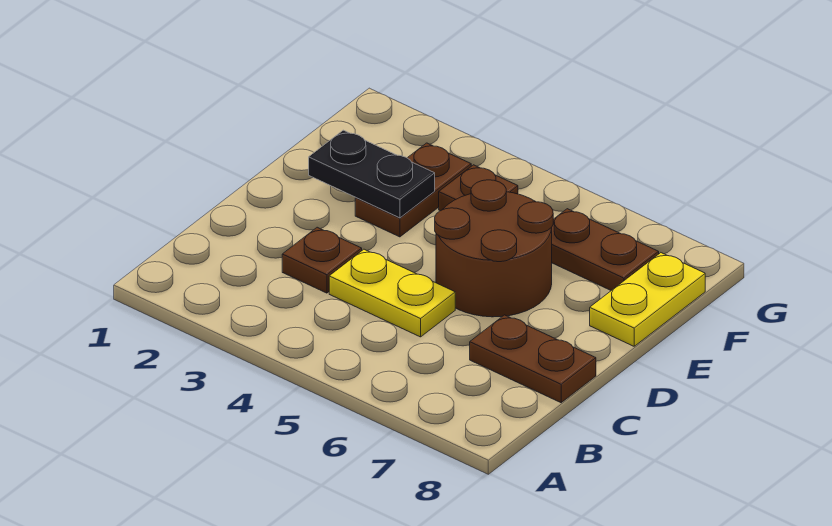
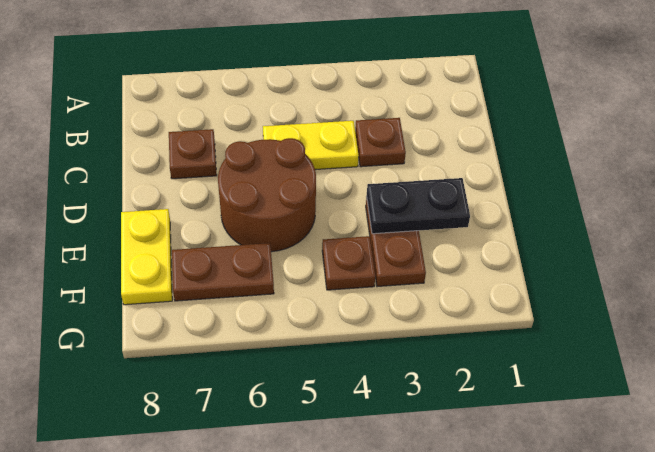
brown 1x2 plate [470,315,596,403] -> brown 1x1 plate [169,129,217,179]

